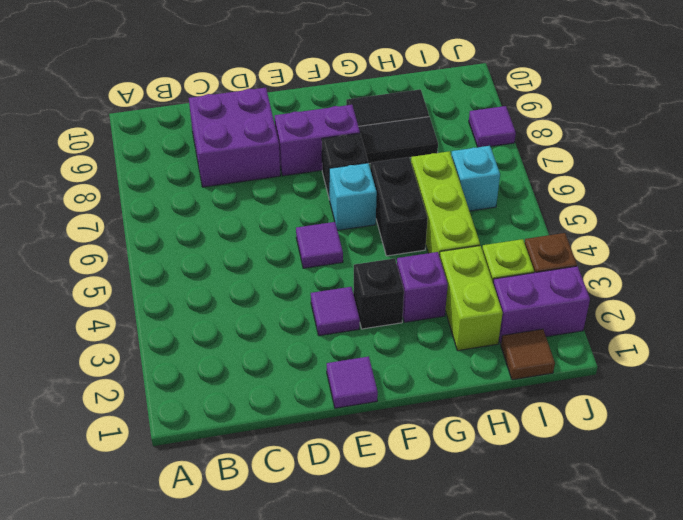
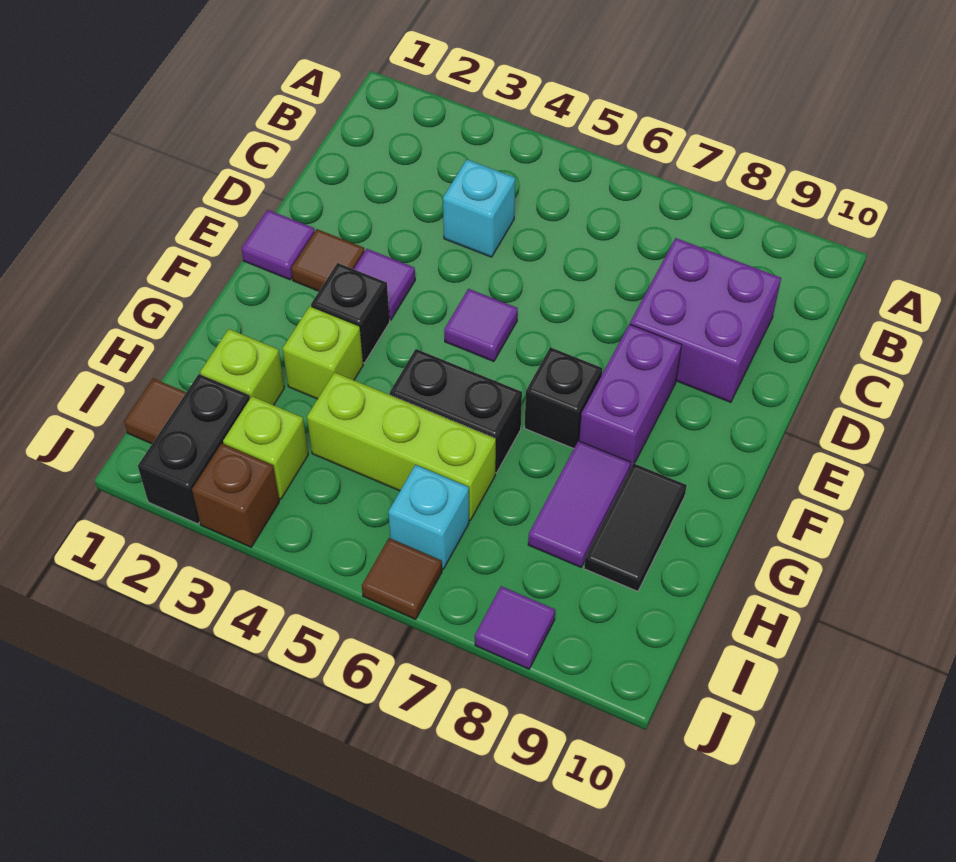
none -> brown 1x1 tile [291,229,365,291]
cyan 1x1 brick [329,163,377,230] -> cyan 1x1 brick moved to [443,160,515,257]
purple 1x1 brick [397,252,448,322] -> lime 1x1 brick [283,306,363,399]
black 1x2 tile [359,117,438,164] -> purple 1x2 tile [528,441,631,567]
lime 1x2 brick [440,246,503,351] -> lime 1x1 brick [200,329,284,405]
purple 1x2 brick [493,266,590,344] -> black 1x2 brick [138,374,250,524]
none -> brown 1x1 tile [362,538,442,619]

